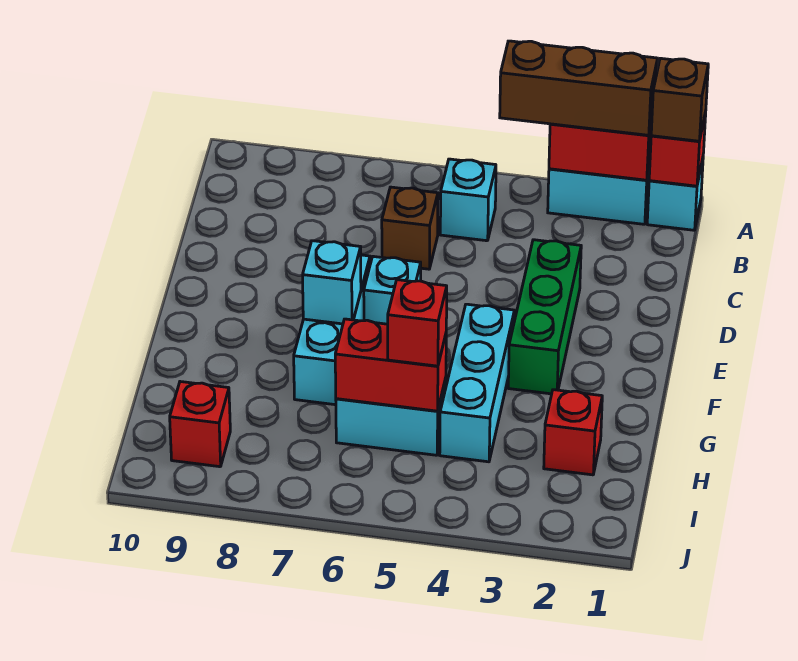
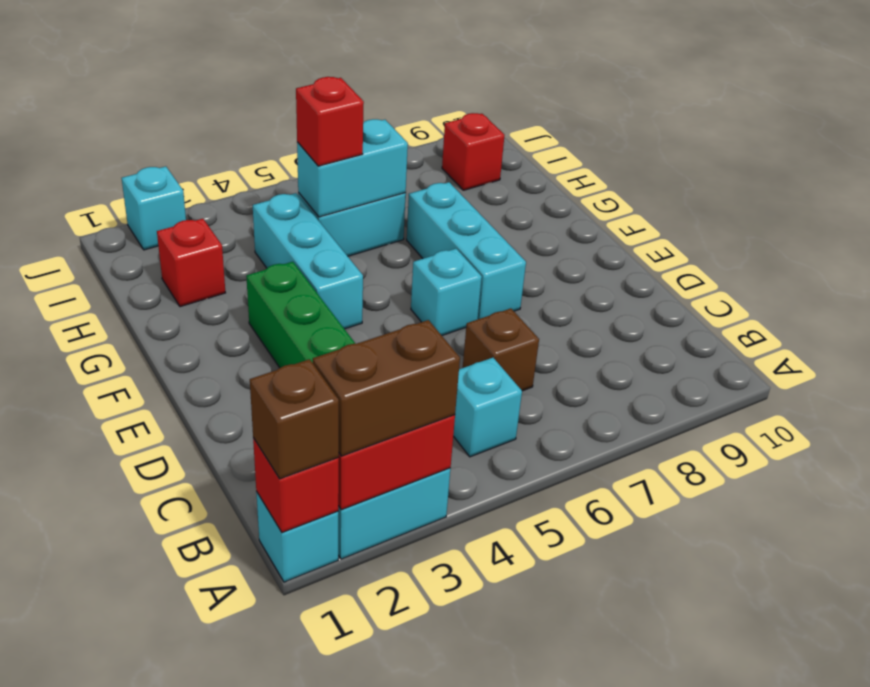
brown 1x3 brick [500,41,658,135] -> brown 1x2 brick [313,320,460,456]
cyan 1x1 brick [303,241,361,324] -> cyan 1x1 brick moved to [122,166,186,250]
red 1x2 brick [335,319,446,411] -> cyan 1x2 brick [297,119,408,217]

